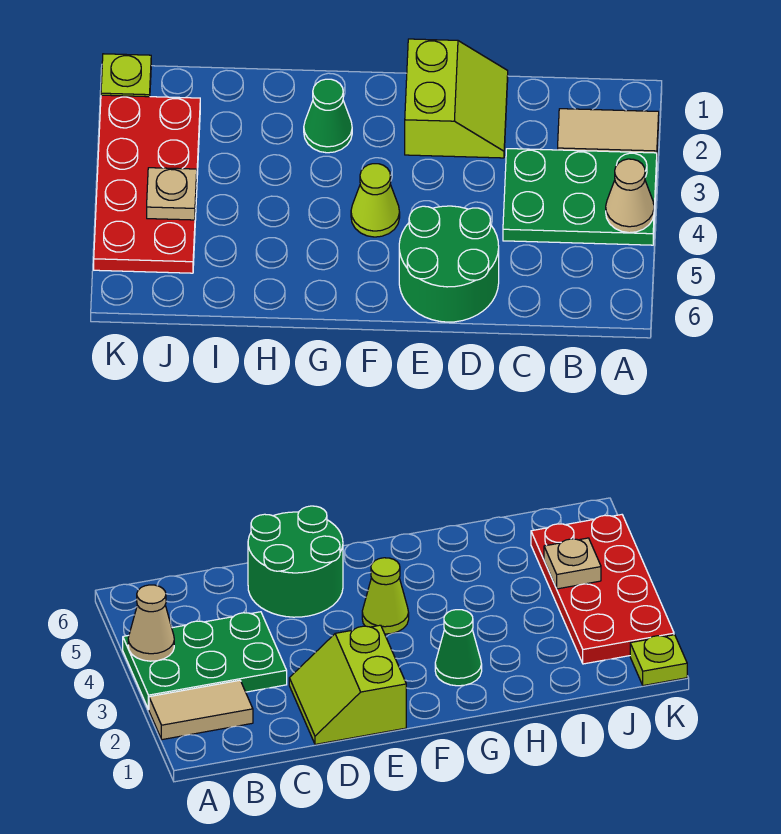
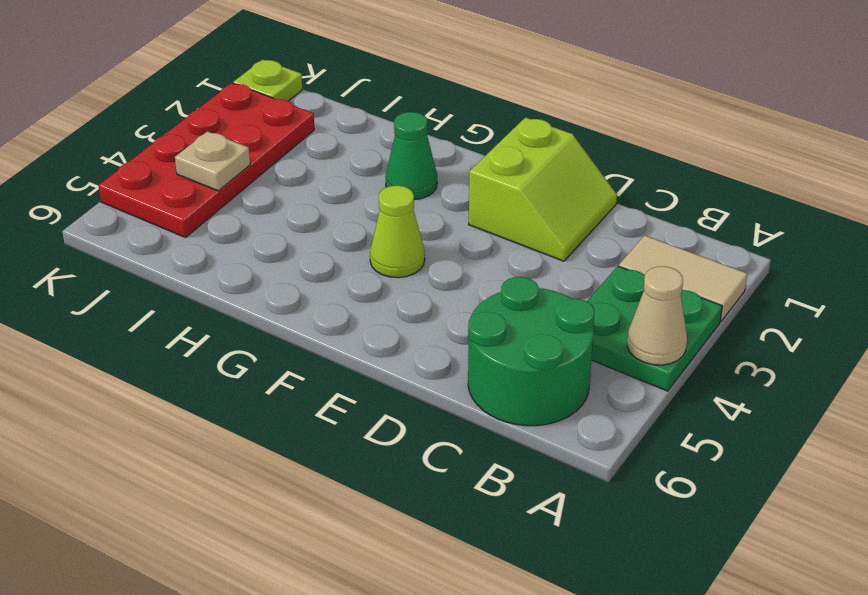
green 2x3 plate [503,149,657,245] -> green 2x2 plate [587,266,722,391]
green 2x2 round brick [399,206,499,322] -> green 2x2 round brick moved to [468,277,594,426]

